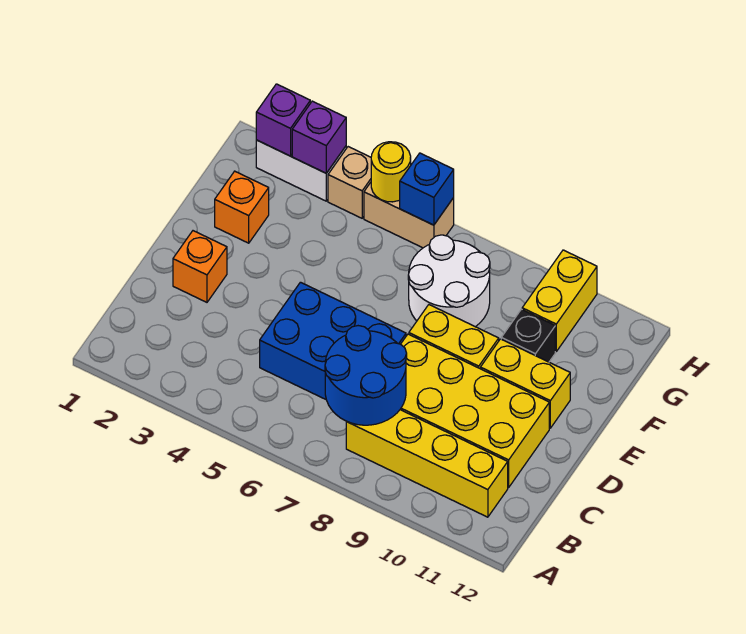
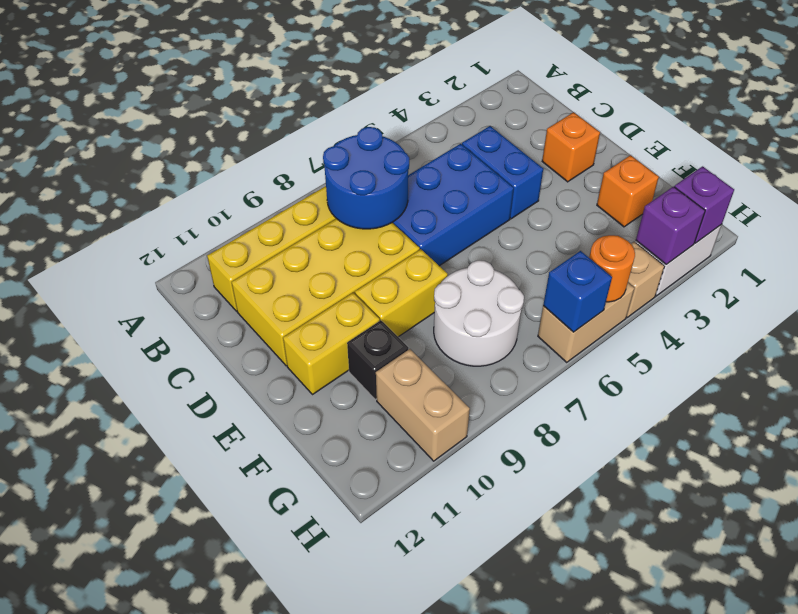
none -> blue 1x2 brick [462,126,543,219]
yellow 1x2 brick [522,250,597,351] -> tan 1x2 brick [376,349,470,461]
yellow 1x1 round brick [371,142,411,202] -> orange 1x1 round brick [589,235,635,302]

